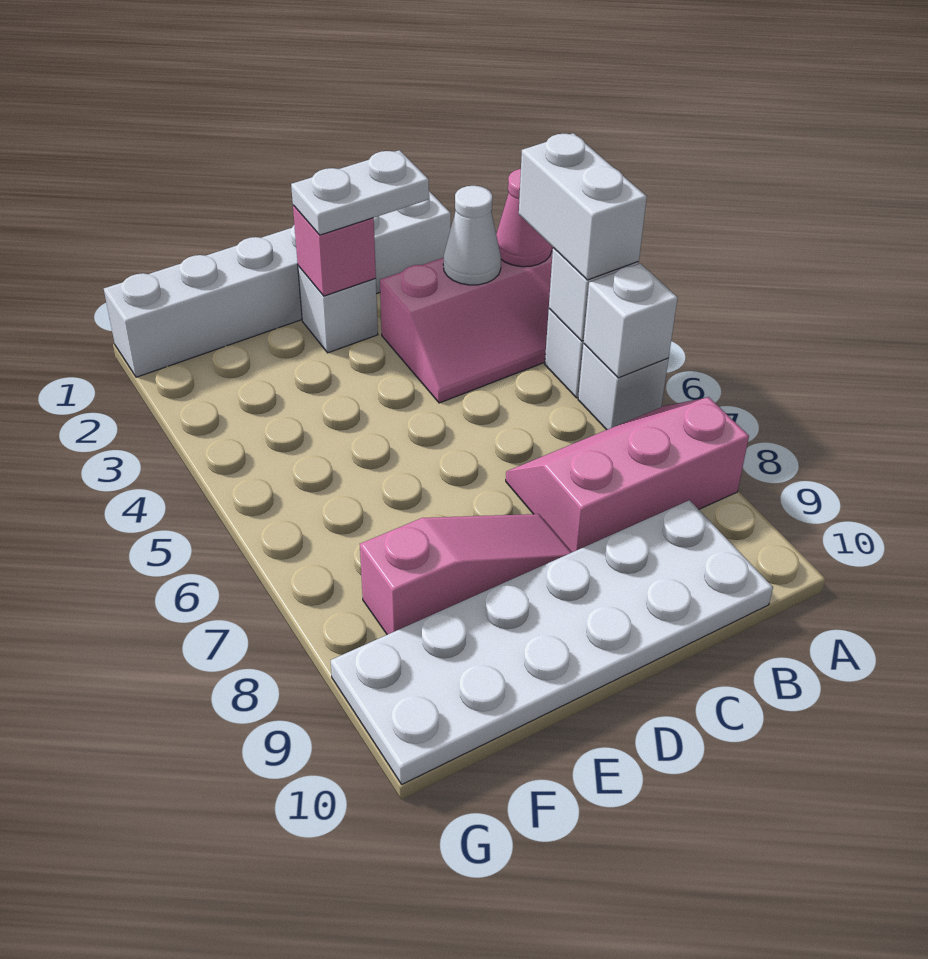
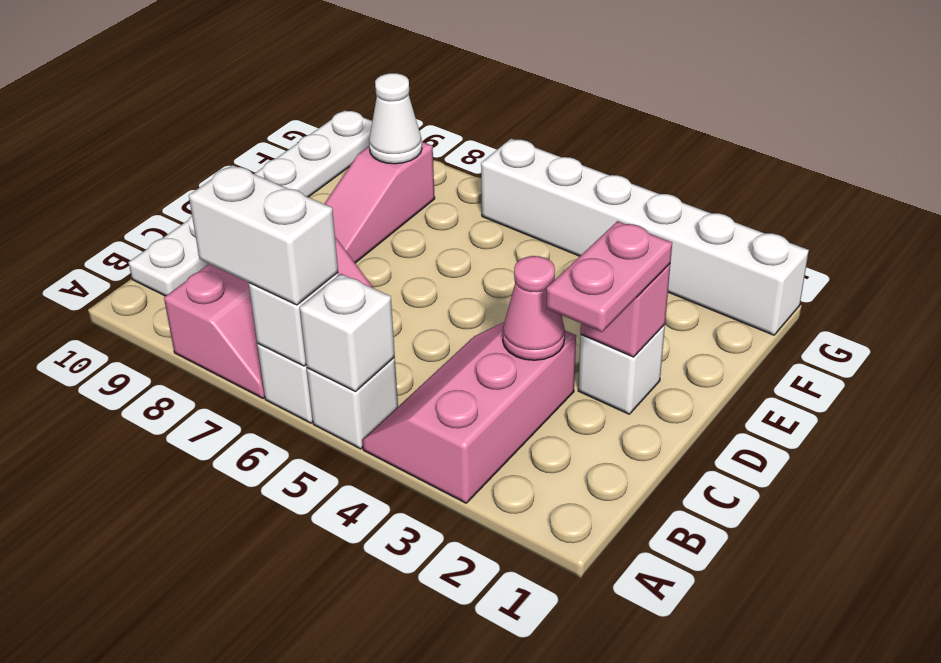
pink 1x1 cone [496,169,552,267] -> pink 1x1 cone moved to [503,256,565,360]
white 1x2 brick [519,133,647,280] -> white 1x2 brick moved to [189,165,338,305]
white 1x6 brick [104,191,451,377] -> white 1x6 brick turned to [481,139,809,335]
white 1x1 cone [443,186,501,285] -> white 1x1 cone moved to [369,73,422,164]
white 2x6 plate [330,500,773,784] -> white 1x6 plate [128,110,372,296]
white 1x2 plate [291,150,429,235] -> pink 1x2 plate [546,221,672,332]

